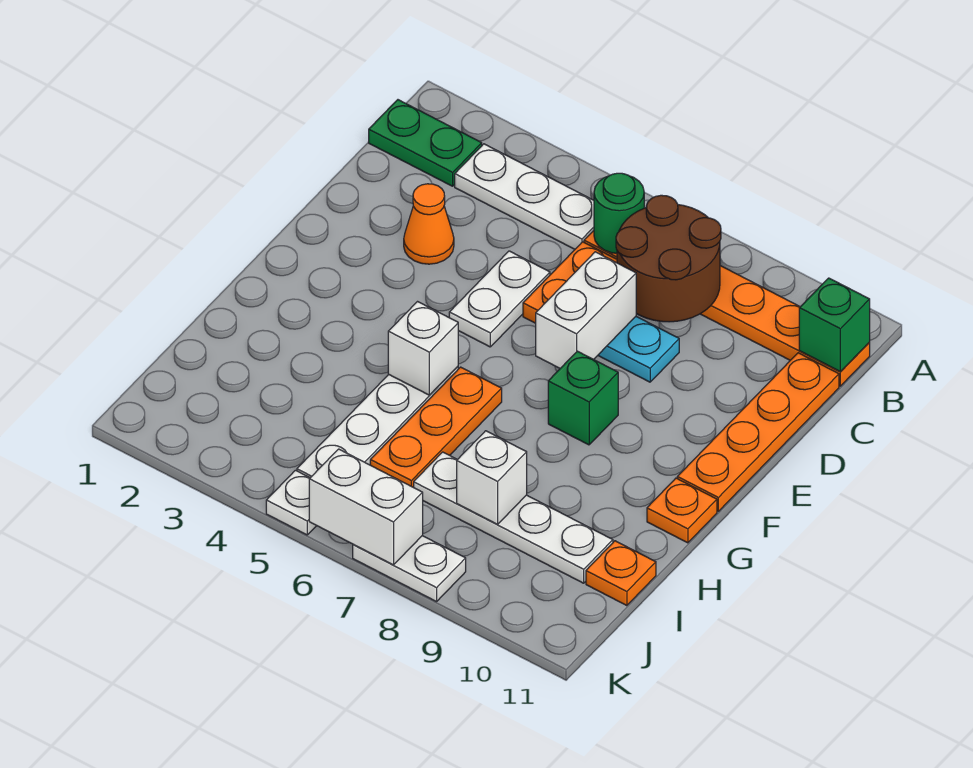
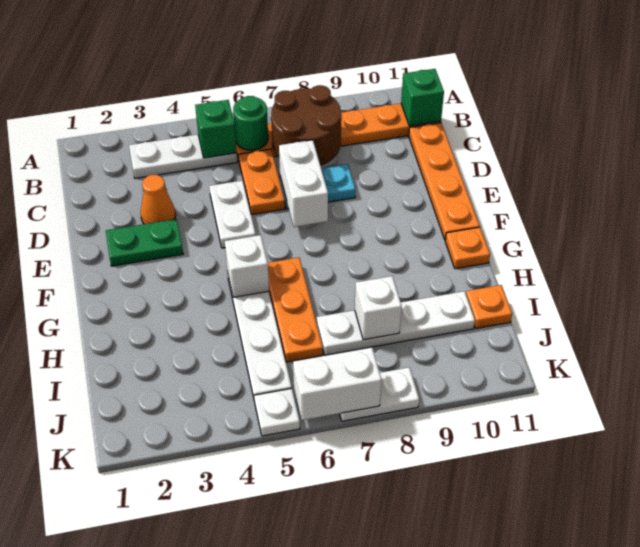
green 1x2 plate [369,100,482,186] -> green 1x2 plate moved to [106,219,183,266]
green 1x1 brick [548,351,618,445] -> green 1x1 brick moved to [195,100,237,158]

